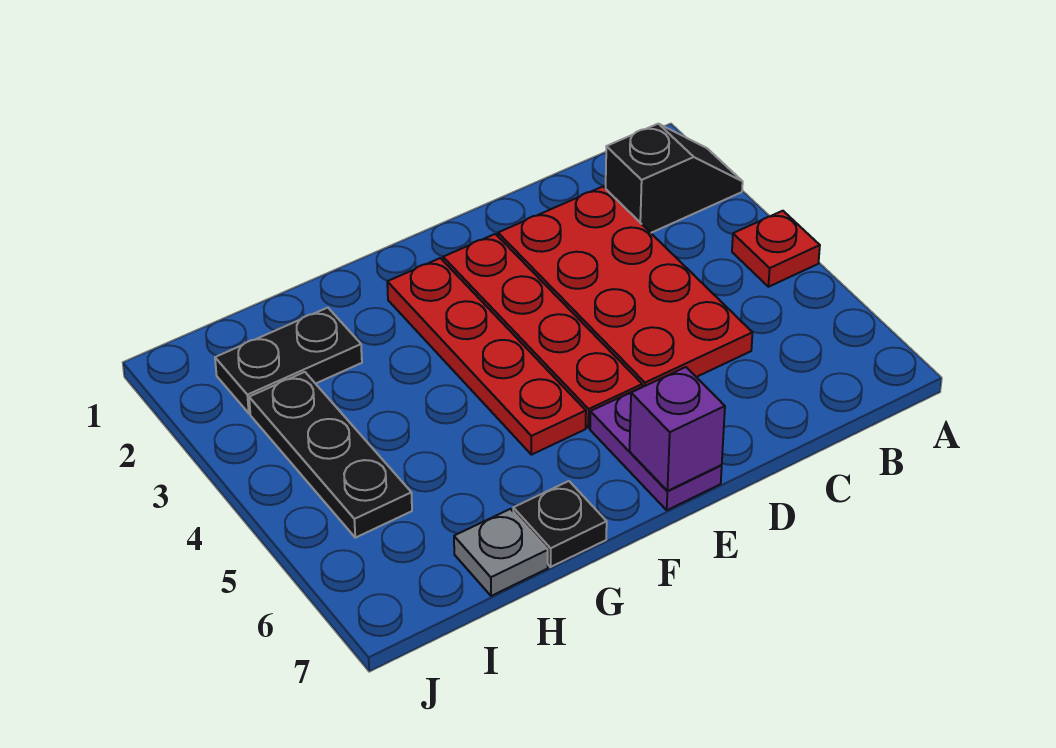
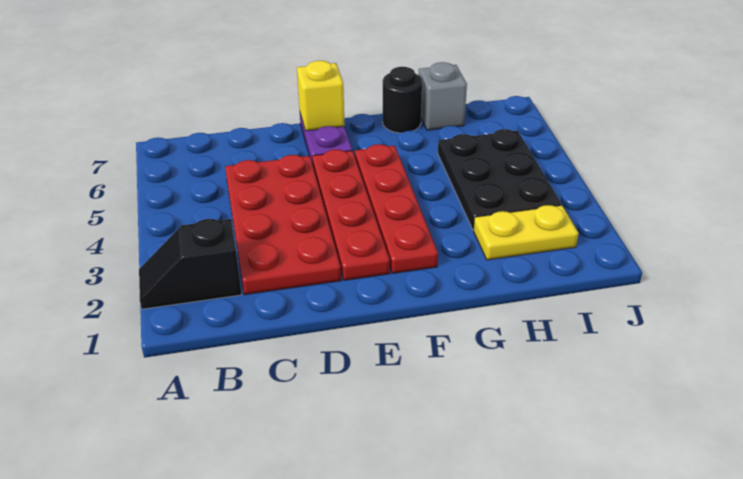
red 1x1 plate [732,211,820,287] -> none
purple 1x1 brick [629,367,725,491] -> yellow 1x1 brick [297,61,345,131]
black 1x1 plate [513,481,607,567] -> black 1x1 round brick [383,67,422,133]
black 1x2 plate [215,308,362,413] -> yellow 1x2 plate [474,205,579,260]
grey 1x1 plate [454,509,548,596] -> grey 1x1 brick [419,62,467,130]
black 1x3 plate [249,372,412,538] -> black 2x3 plate [438,129,562,230]

